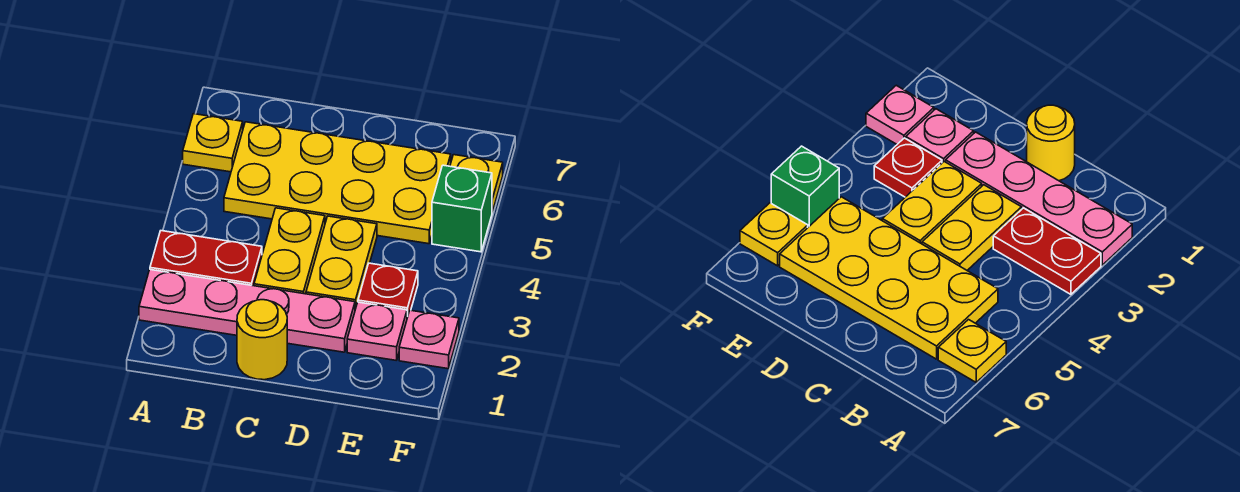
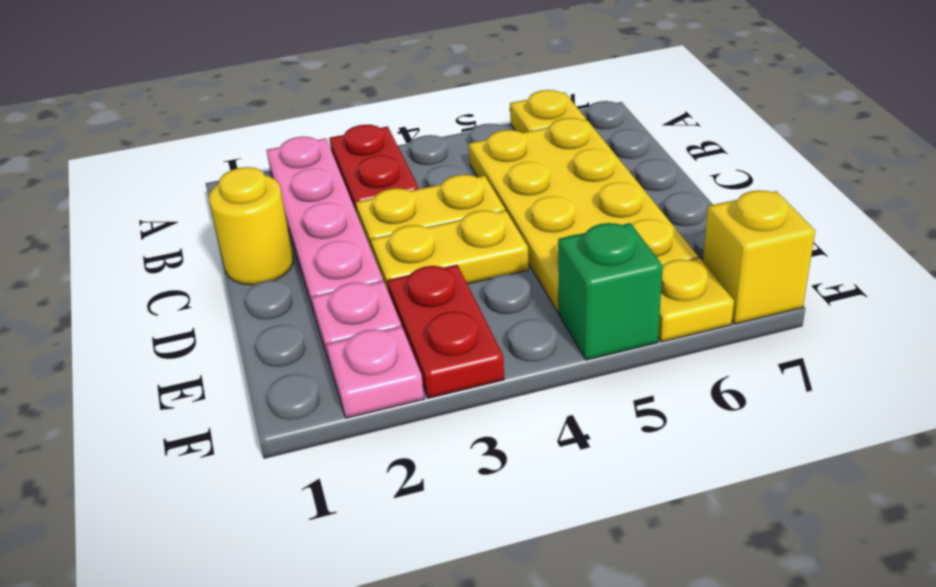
red 1x1 plate [358,263,418,318] -> red 1x2 plate [387,265,504,398]
none -> yellow 1x1 brick [703,190,815,324]

